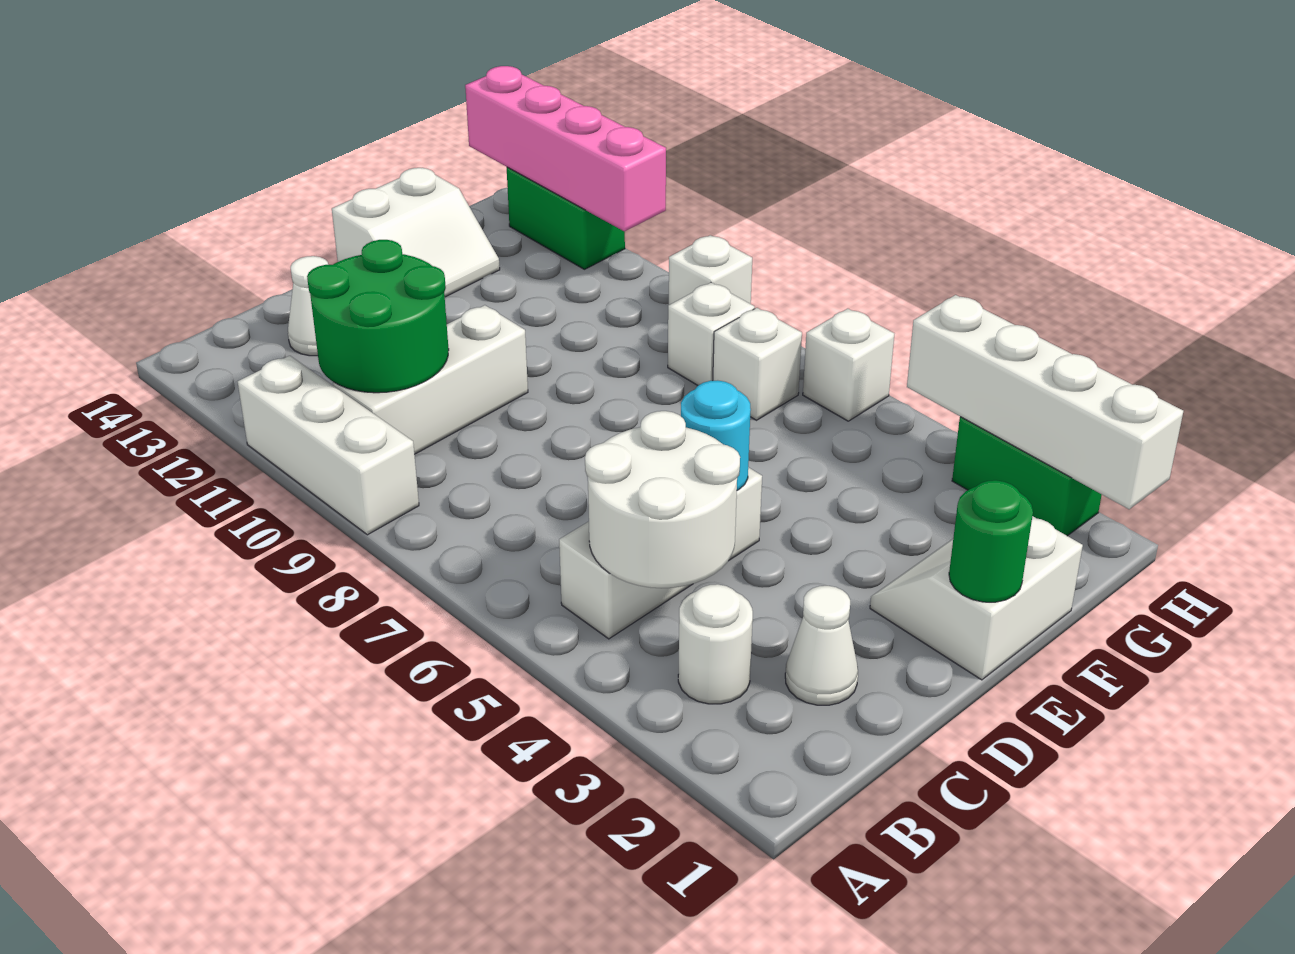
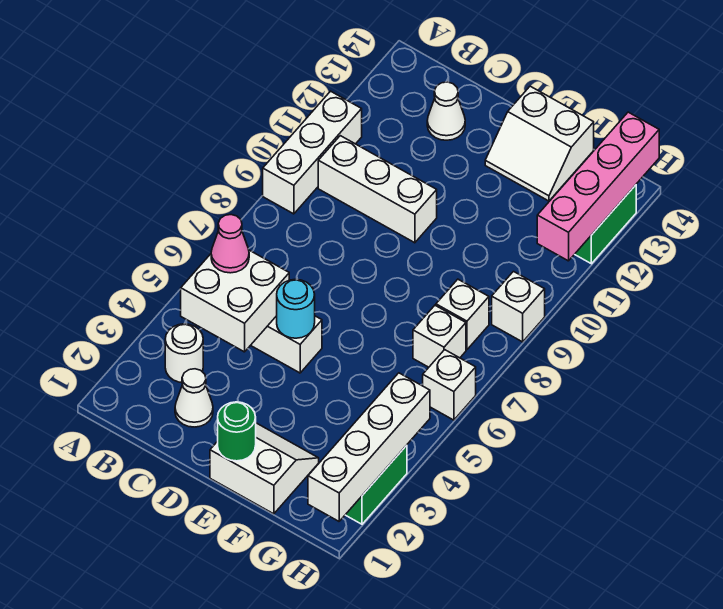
white 2x2 round brick [585,411,740,588] -> white 2x2 brick [181,250,289,352]
none -> pink 1x1 cone [211,215,249,273]
green 2x2 round brick [307,240,449,393] -> none

